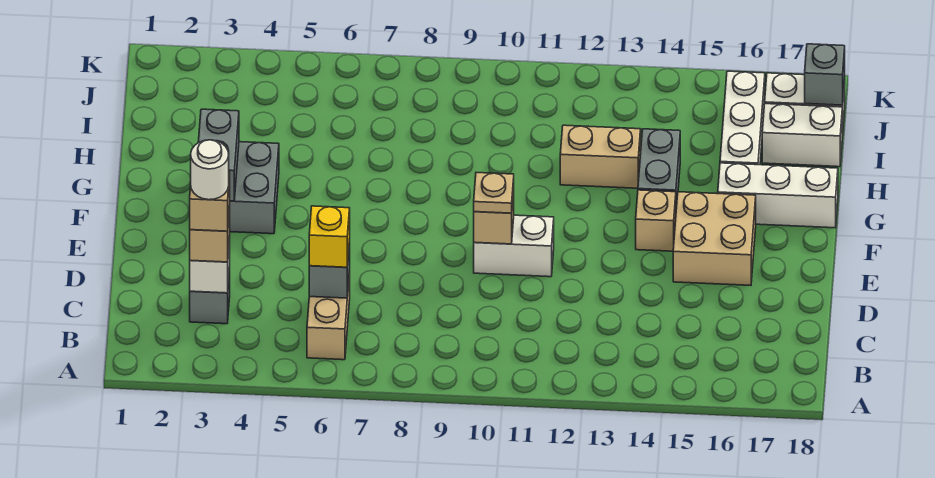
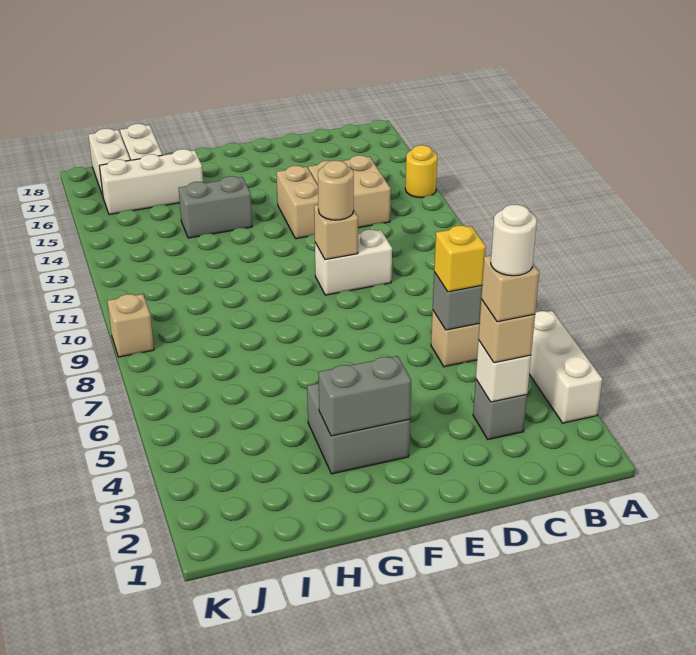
none -> yellow 1x1 round brick [405,145,437,198]
white 1x2 brick [474,215,554,277] -> white 1x2 brick turned to [315,230,392,295]
tan 1x1 plate [474,173,514,213] -> tan 1x1 round brick [318,160,354,220]
tan 2x2 brick [673,192,756,285] -> tan 2x2 brick moved to [308,155,391,228]
tan 1x1 brick [636,190,676,251] -> tan 1x1 brick moved to [108,294,154,357]
white 1x3 brick [718,163,838,228] -> white 1x3 brick moved to [529,311,602,423]
tan 1x2 brick [560,125,641,188] -> tan 1x2 brick moved to [276,166,318,239]
grey 1x1 brick [805,44,845,105] -> none

